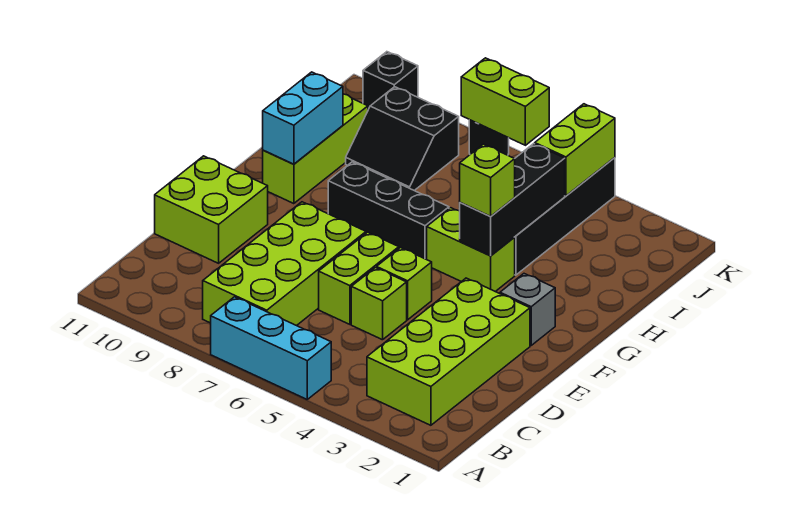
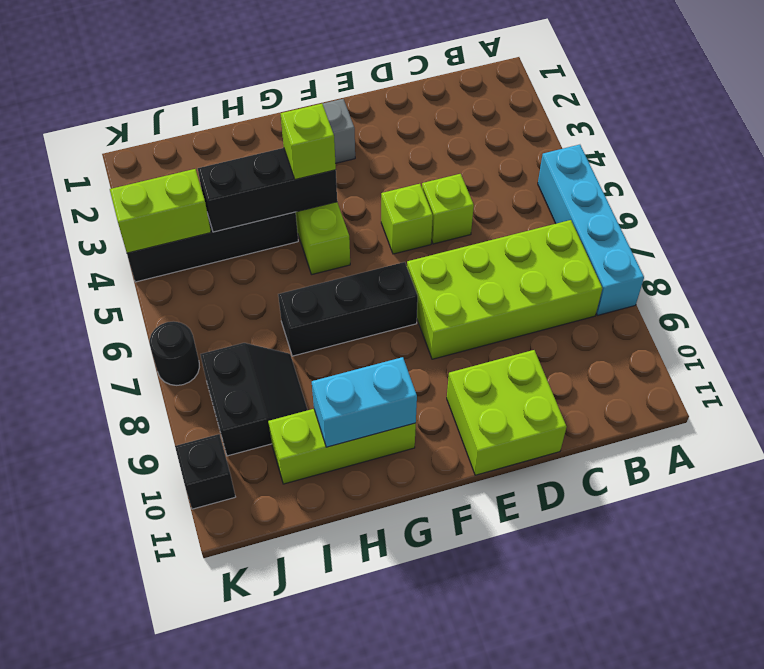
cyan 1x3 brick [211,297,331,399] -> cyan 1x4 brick [538,145,644,315]
lime 2x4 brick [367,278,530,425] -> none
lime 1x2 brick [319,232,399,324] -> none
black 1x3 brick [328,162,449,259] -> black 1x3 brick turned to [278,262,418,356]
lime 1x2 brick [461,58,549,145] -> none

